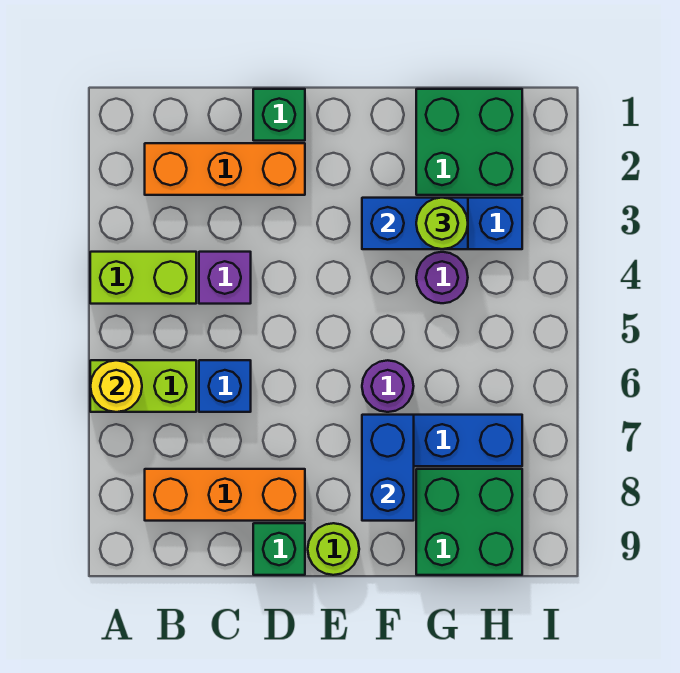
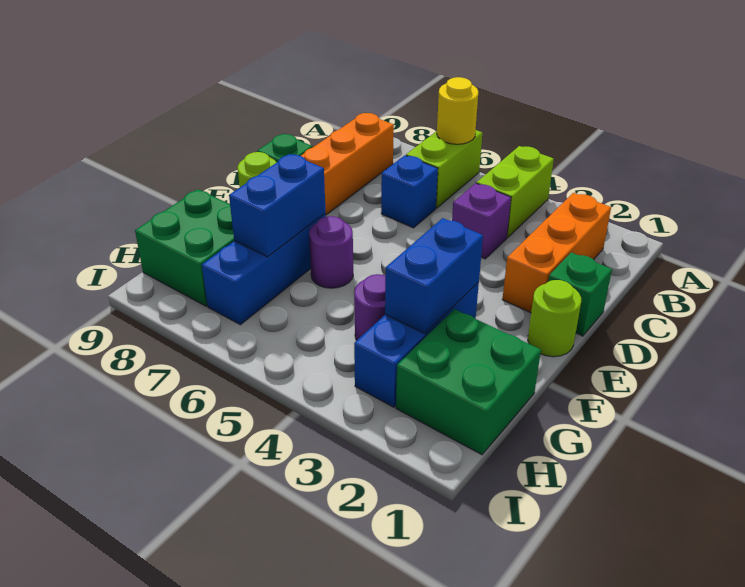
blue 1x2 brick [362,415,414,521] -> blue 1x2 brick turned to [229,154,326,257]
lime 1x1 round brick [416,198,468,249] -> lime 1x1 round brick moved to [528,280,581,357]

